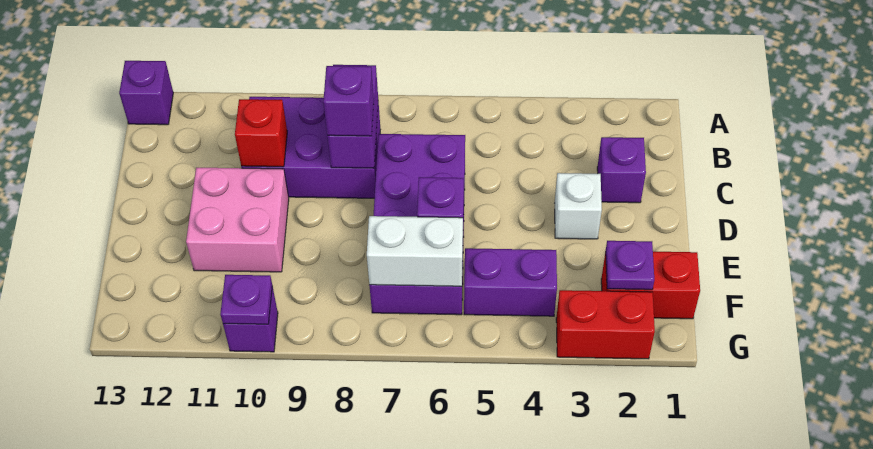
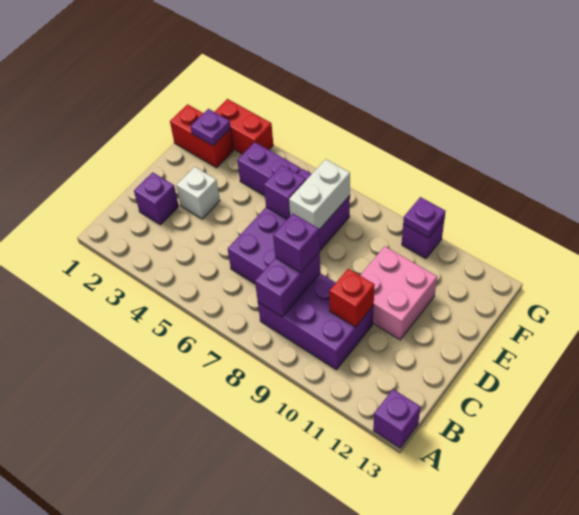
white 1x2 brick [367,216,463,286] -> white 1x2 brick turned to [289,159,350,230]

